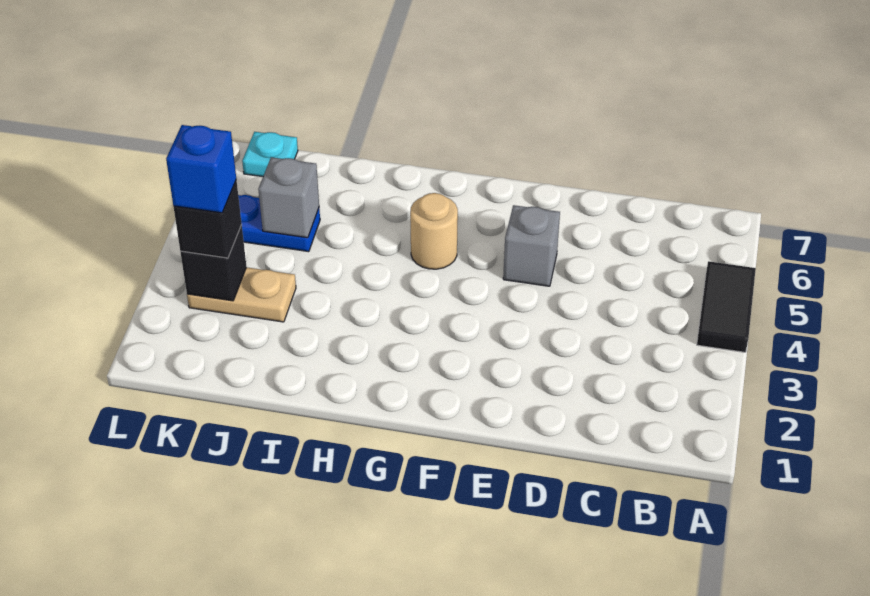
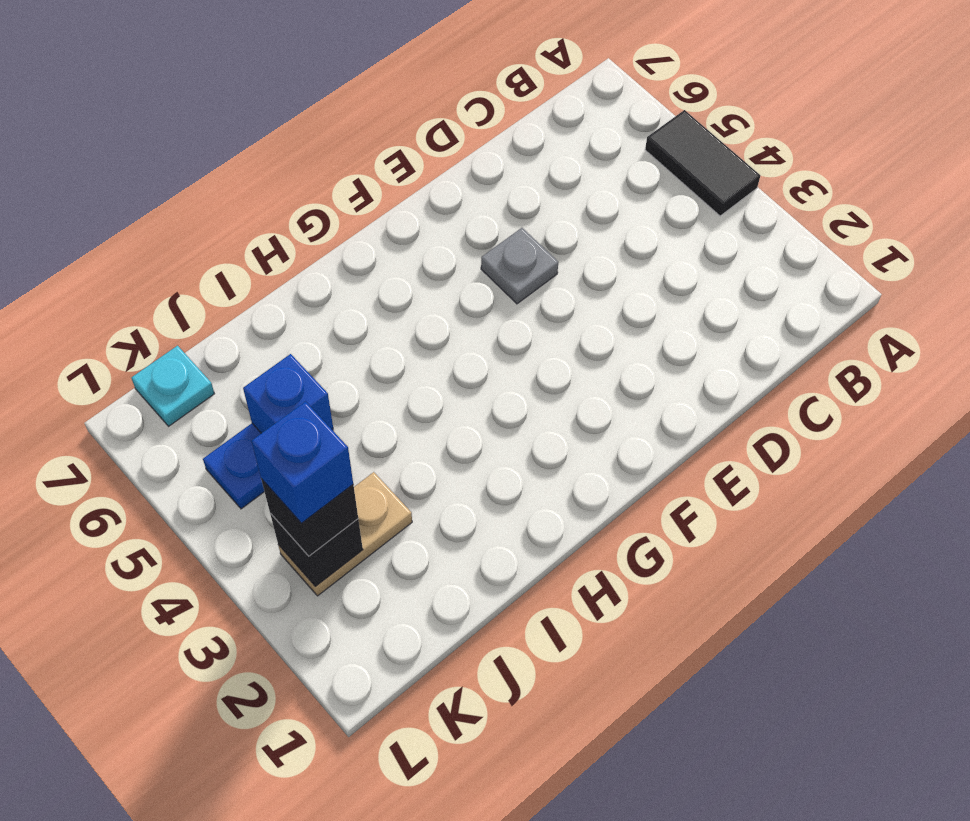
grey 1x1 brick [503,205,560,286] -> grey 1x1 plate [481,228,558,304]
tan 1x1 round brick [410,193,458,269] -> none
grey 1x1 brick [258,157,319,238] -> blue 1x1 brick [243,354,333,433]

